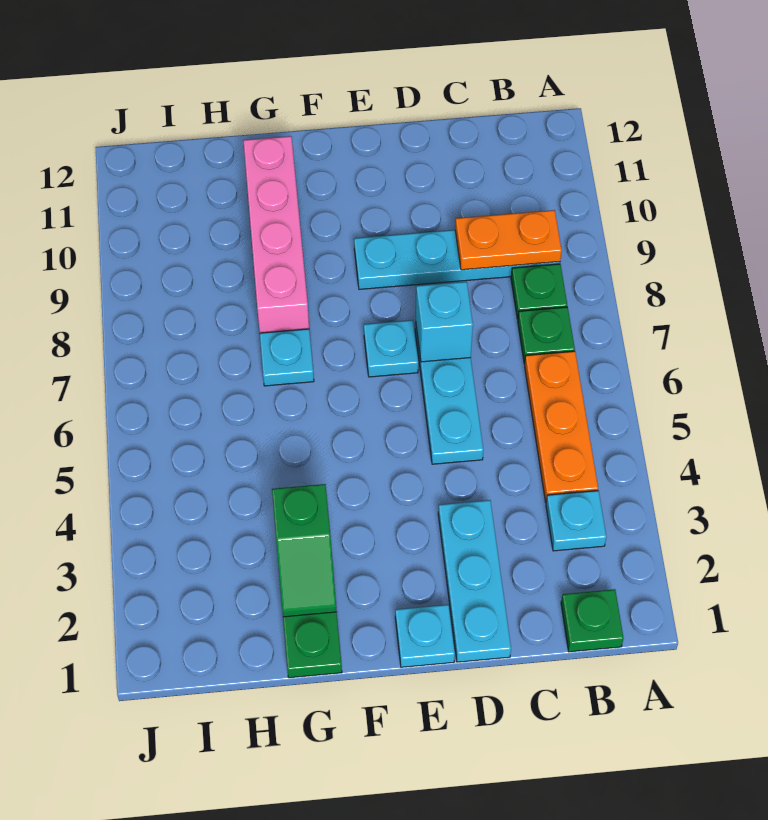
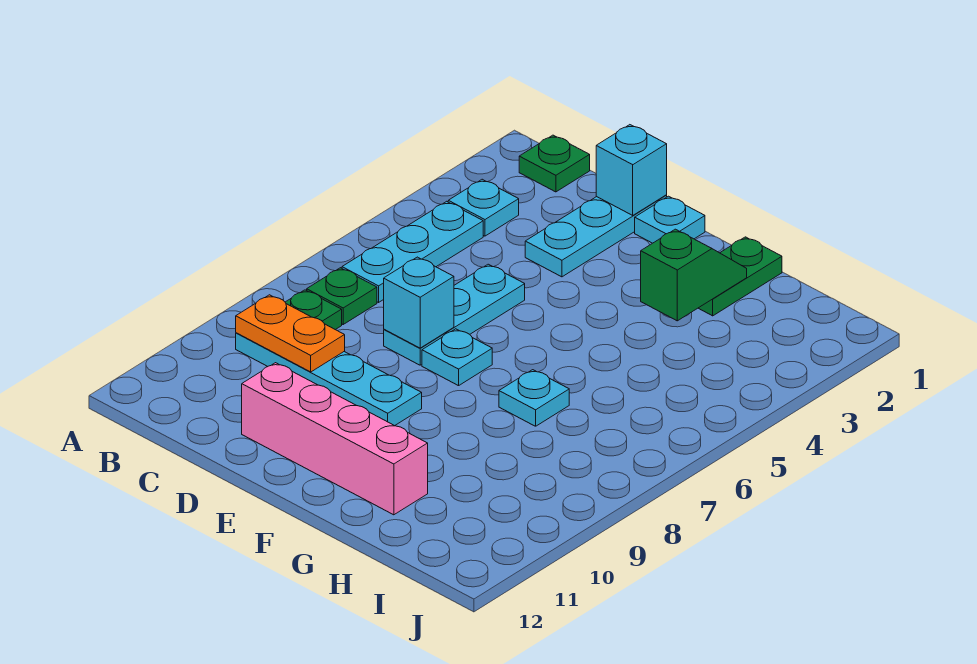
orange 1x3 plate [524,351,598,502] -> cyan 1x3 plate [342,201,483,302]
none -> cyan 1x1 brick [596,125,667,215]
pink 1x4 brick [243,136,309,333] -> pink 1x4 brick turned to [242,363,428,515]

